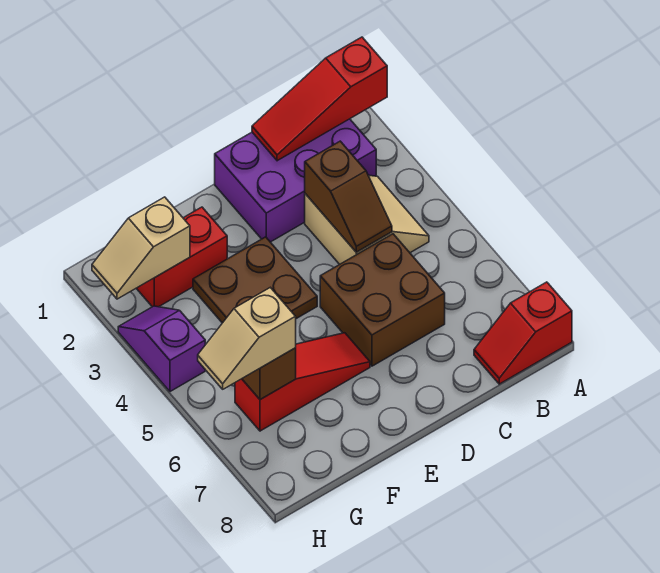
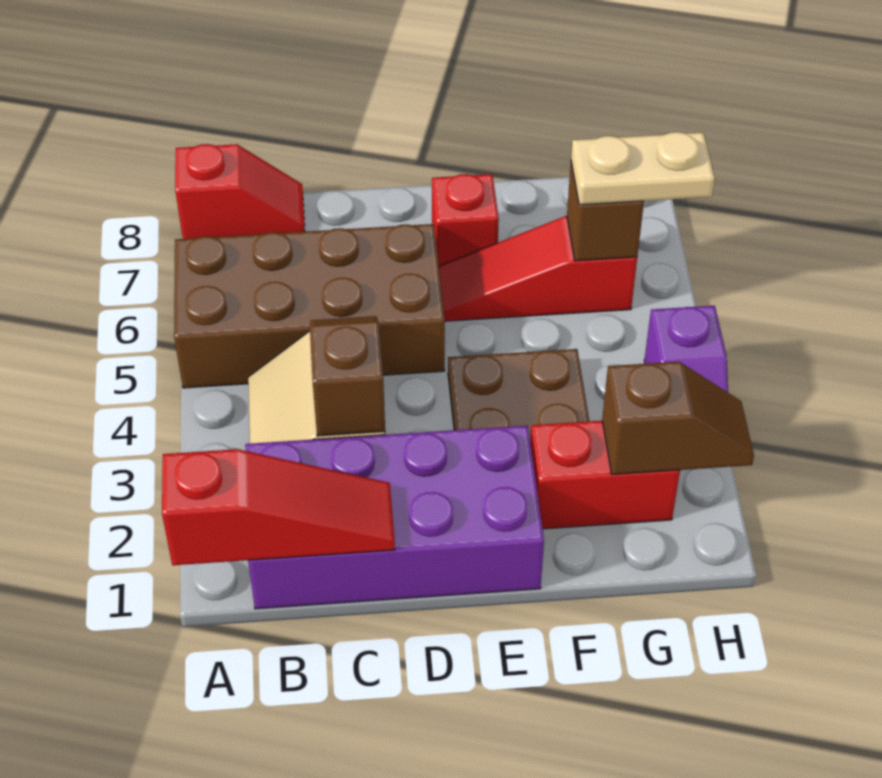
purple 2x3 brick [215,119,376,242] -> purple 2x4 brick [245,425,544,609]
brown 2x2 brick [320,234,445,366] -> brown 2x4 brick [174,224,445,388]
none -> red 1x1 brick [432,174,499,266]
tan 1x2 slope [92,197,190,299] -> brown 1x2 slope [602,362,754,474]
tan 1x2 slope [198,288,296,389] -> tan 1x2 plate [571,132,715,205]

